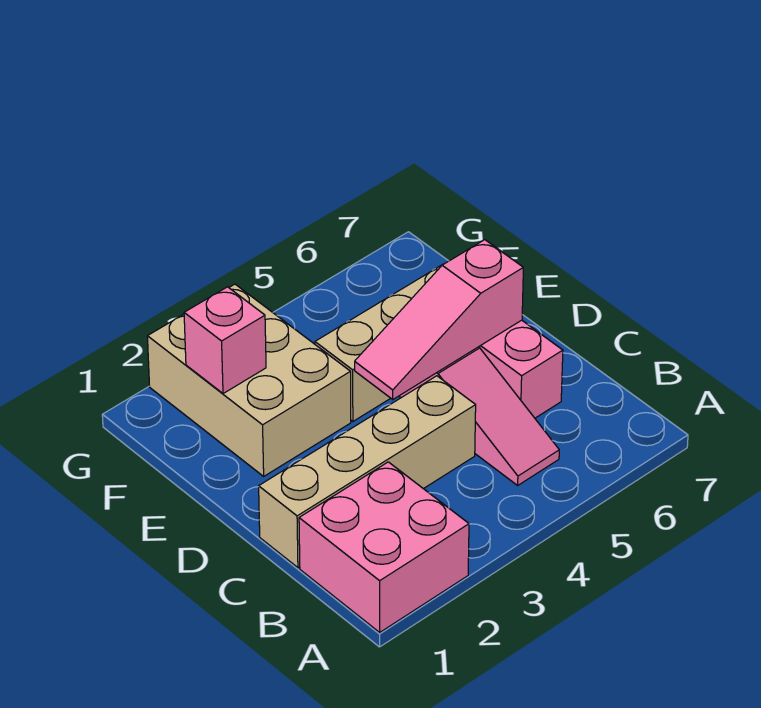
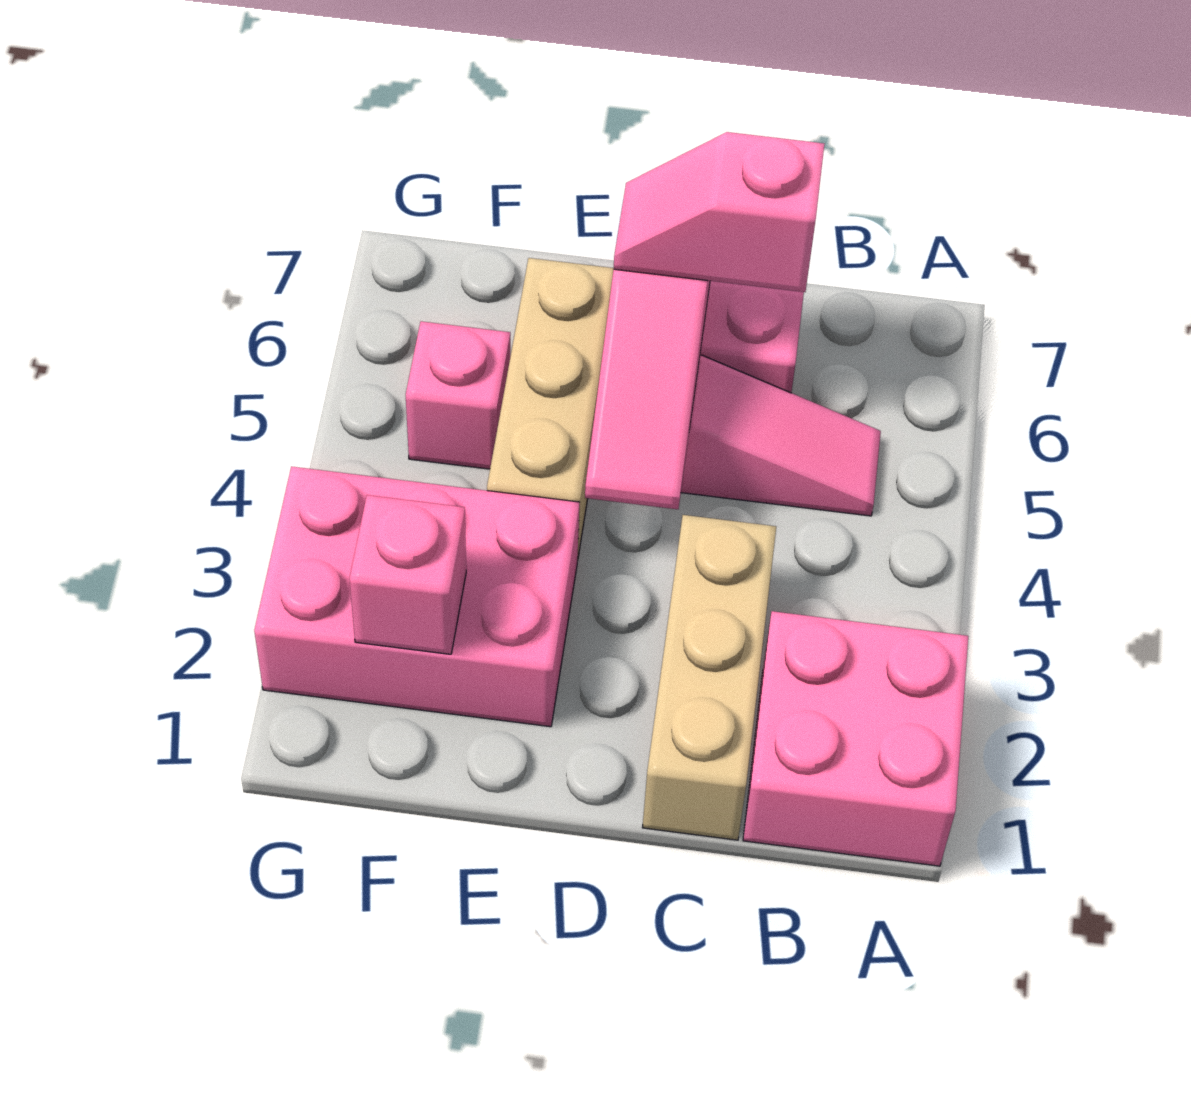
tan 1x4 brick [259,376,476,568] -> tan 1x3 brick [642,515,776,840]
none -> pink 1x2 slope [614,132,824,292]
tan 2x3 brick [147,284,351,476] -> pink 2x3 brick [254,466,579,727]
none -> pink 1x1 brick [406,321,510,469]

